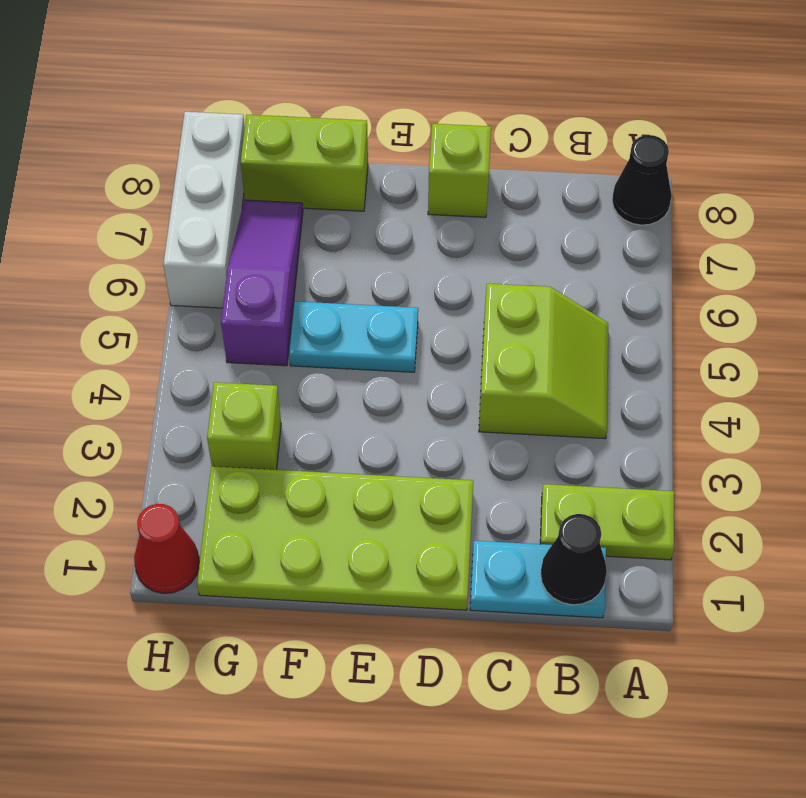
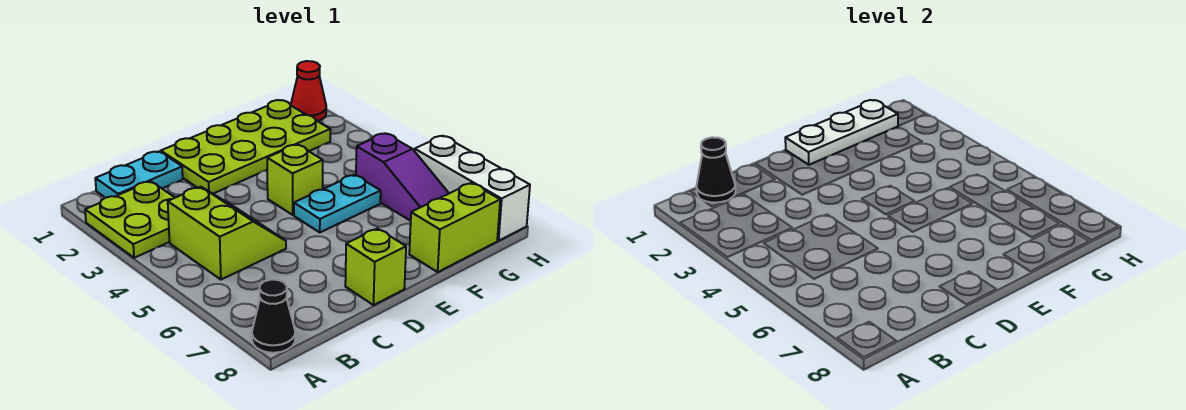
lime 1x2 plate [540,484,674,560] -> lime 2x2 plate [85,181,175,258]
lime 2x2 slope [479,284,608,439] -> lime 2x2 slope turned to [168,187,286,280]
none -> white 1x3 plate [785,100,898,165]
lime 1x1 brick [207,382,281,470] -> lime 1x1 brick moved to [267,144,323,215]

